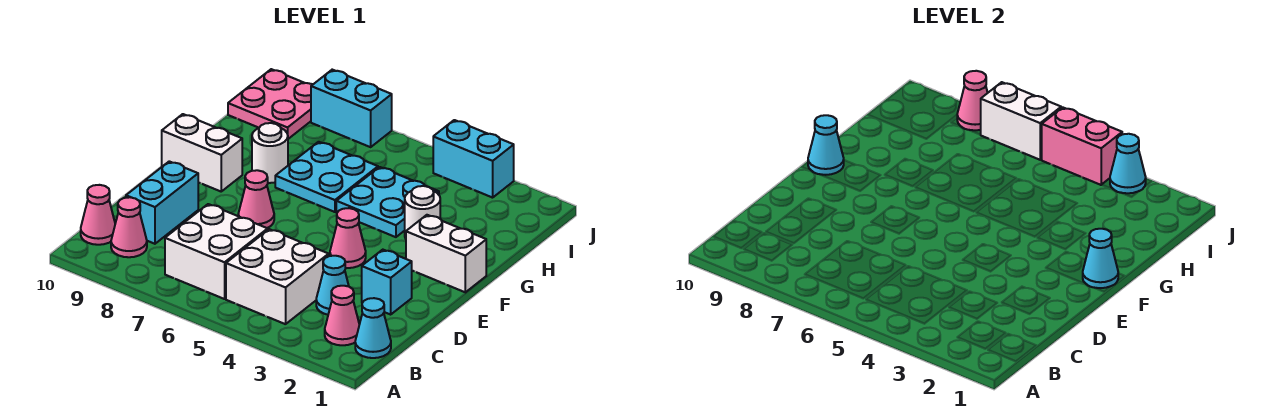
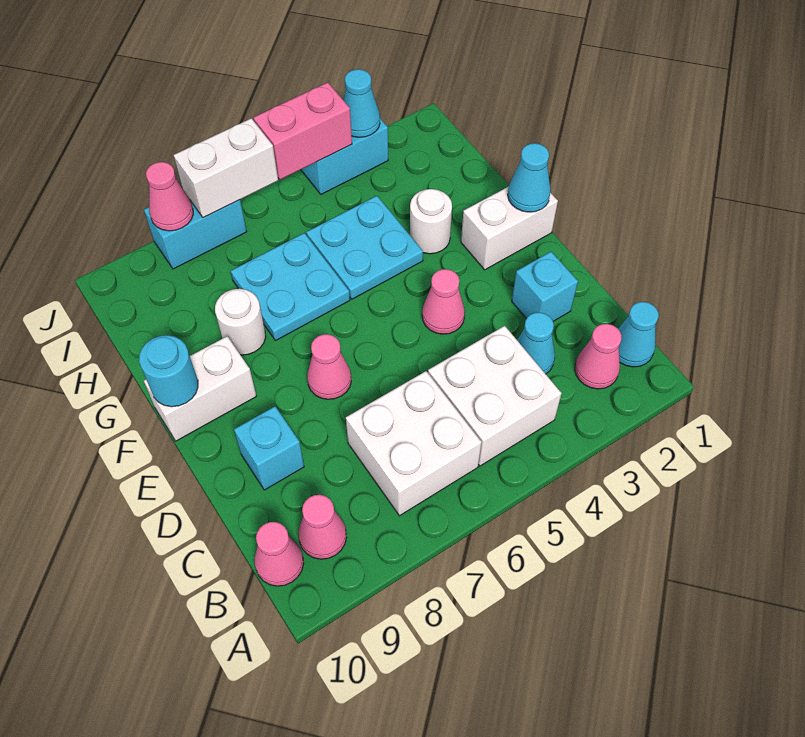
cyan 1x2 brick [126,161,198,244] -> cyan 1x1 brick [234,406,304,490]
cyan 1x1 cone [808,115,844,175] -> cyan 1x1 round brick [139,335,198,407]
pink 2x2 plate [228,69,313,139] -> none

